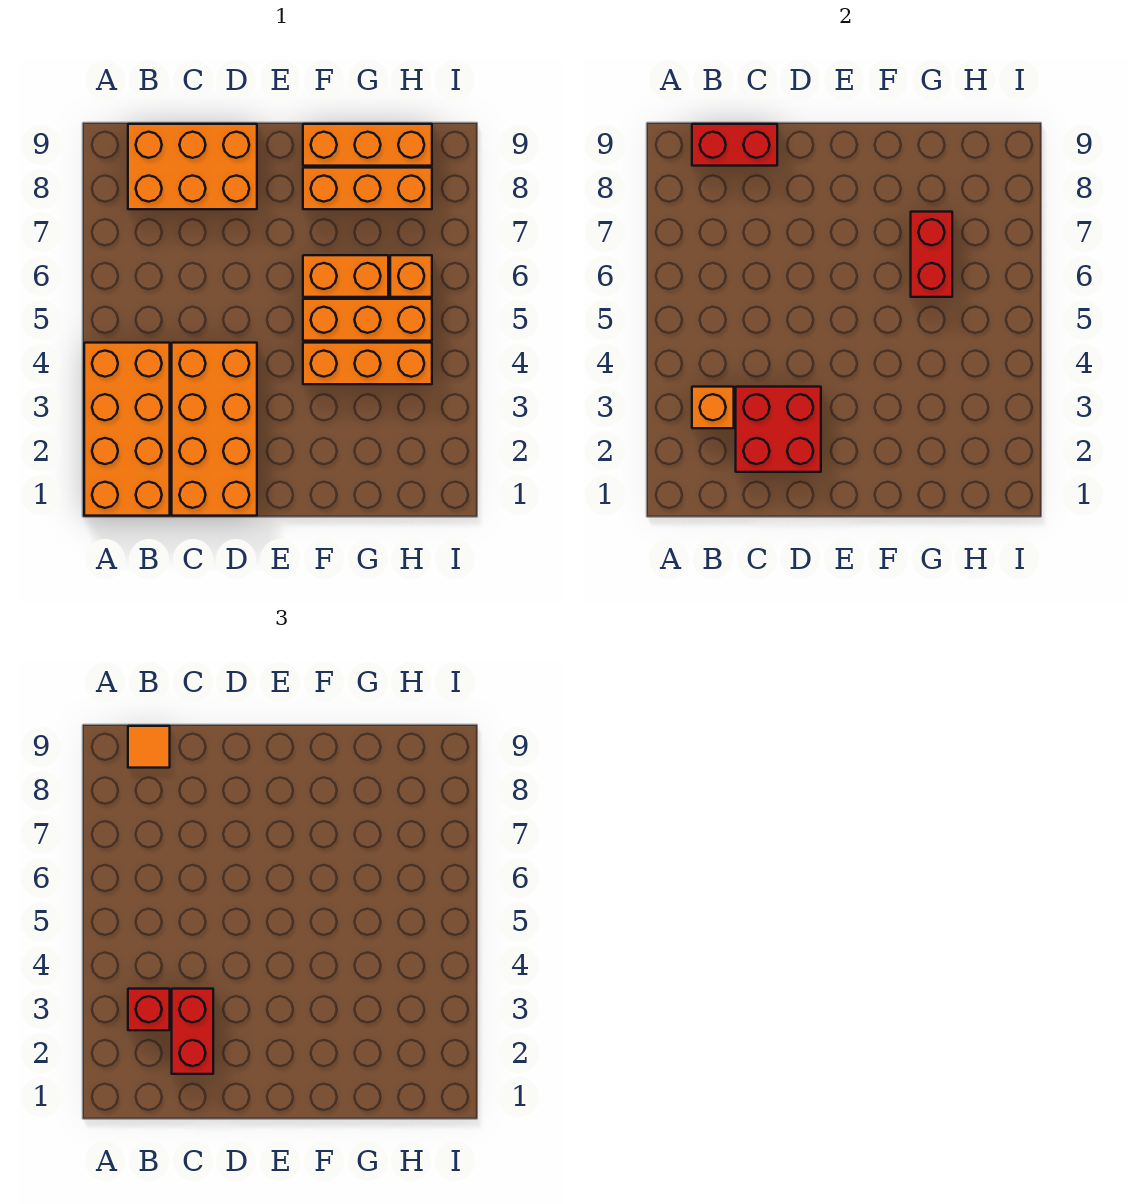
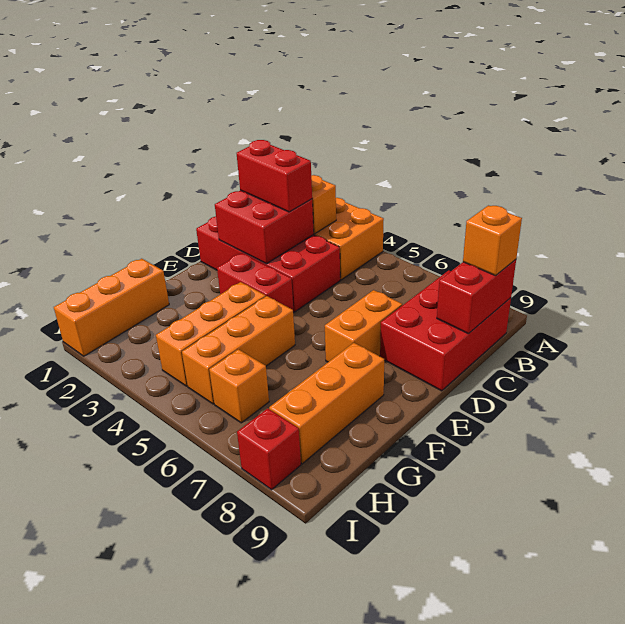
red 1x1 brick [128,989,170,1030] -> red 1x1 brick moved to [237,408,301,490]
orange 2x3 brick [128,124,257,209] -> red 2x3 brick [380,270,511,391]
orange 1x1 tile [128,726,170,768] -> orange 1x1 brick [463,205,522,276]
orange 2x4 brick [172,343,257,516] -> red 2x4 brick [196,216,340,312]
orange 1x2 brick [303,255,388,297] -> orange 1x2 brick moved to [325,290,402,362]
orange 1x3 brick [303,124,432,166] -> orange 1x3 brick moved to [54,259,169,356]
red 1x2 brick [911,212,952,297] -> red 1x2 brick moved to [217,253,294,313]

